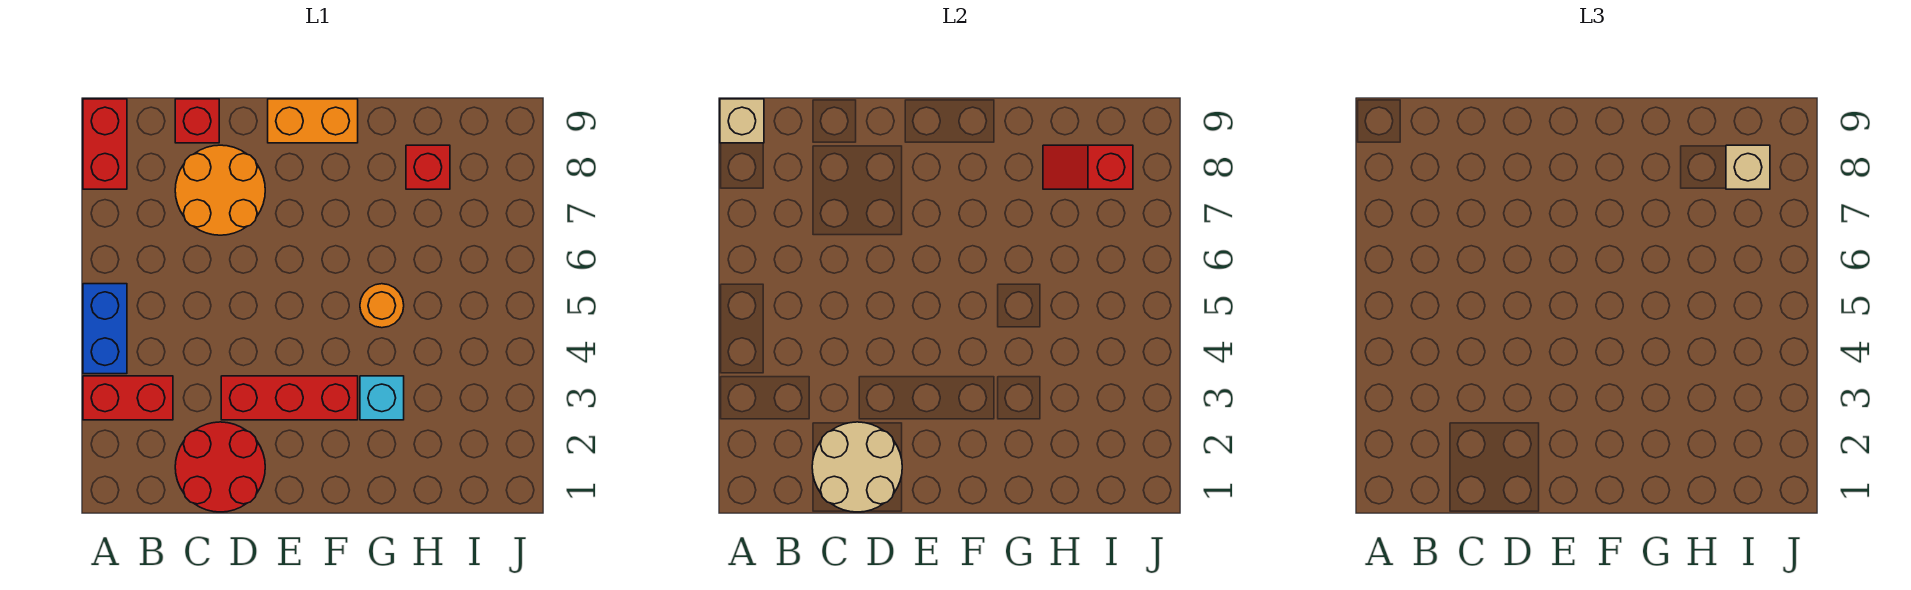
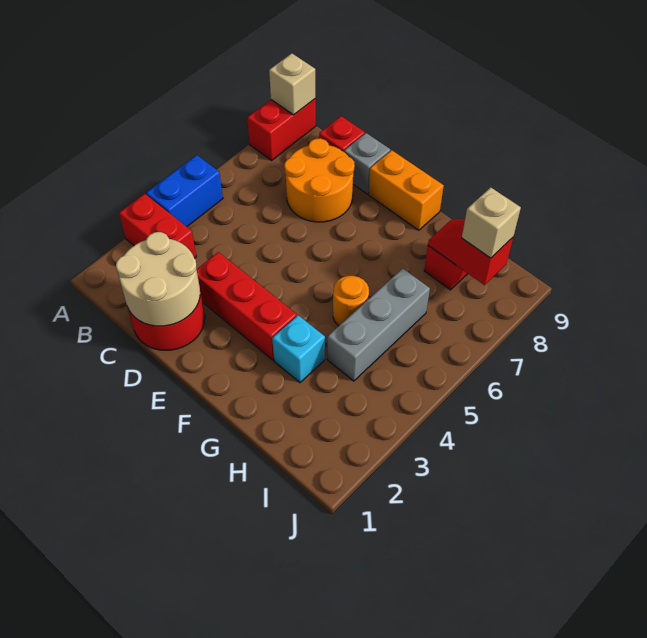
none -> grey 1x1 brick [344,133,390,194]
none -> grey 1x3 brick [327,268,430,381]

